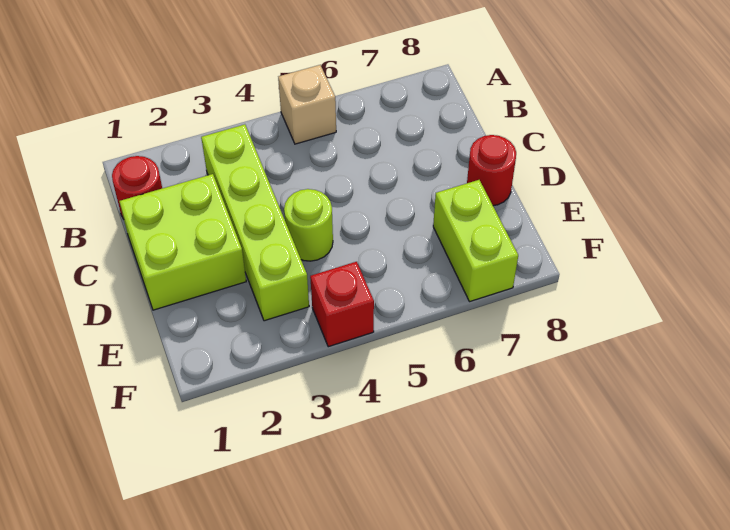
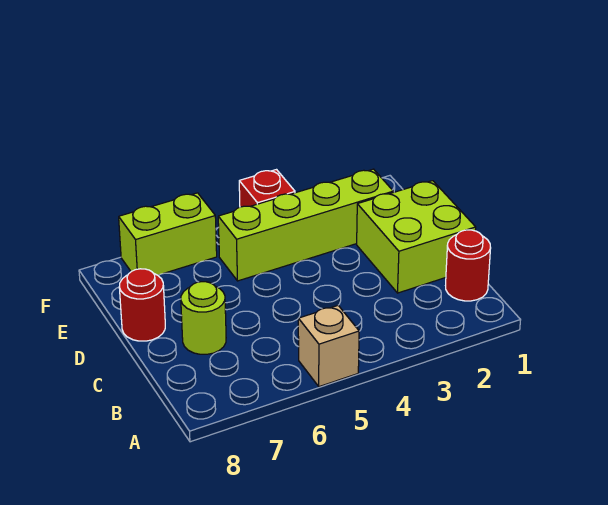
lime 1x4 brick [201,124,309,321] -> lime 1x4 brick turned to [218,169,393,281]
lime 1x1 round brick [284,189,333,261] -> lime 1x1 round brick moved to [181,282,226,354]
lime 1x2 brick [433,180,518,302] -> lime 1x2 brick turned to [119,193,217,275]

